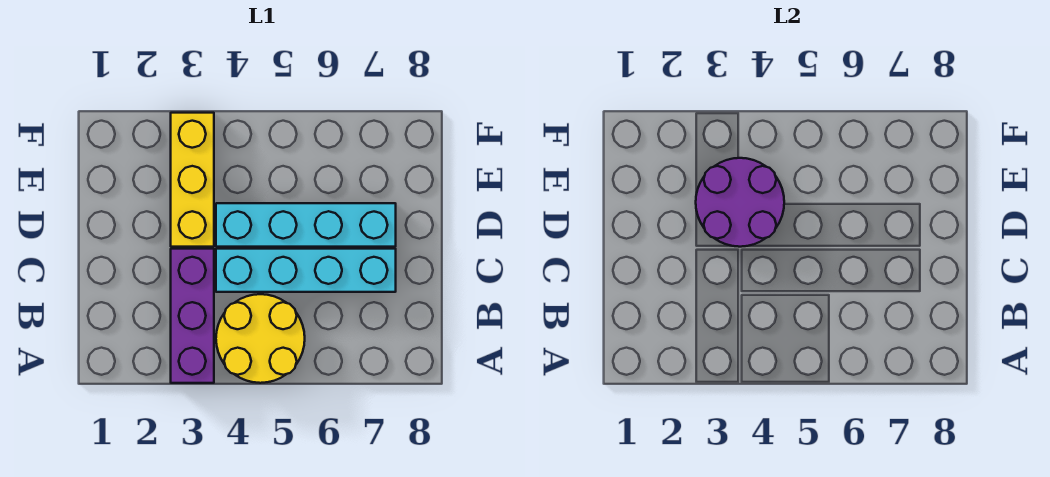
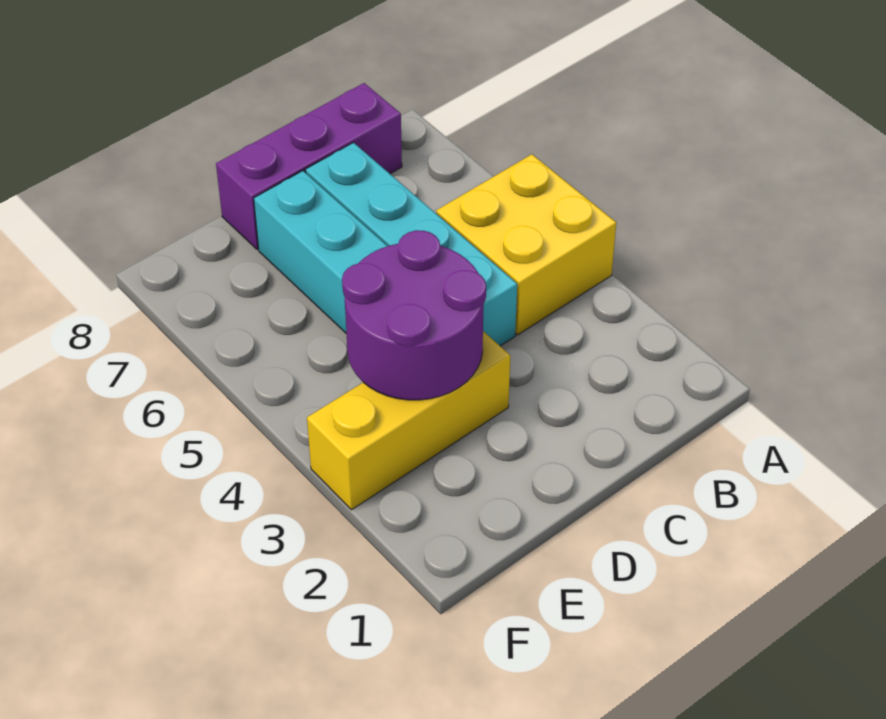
purple 1x3 brick [171,249,214,383] -> purple 1x3 brick moved to [216,83,402,249]
yellow 2x2 round brick [216,294,305,383] -> yellow 2x2 brick [436,154,616,335]

